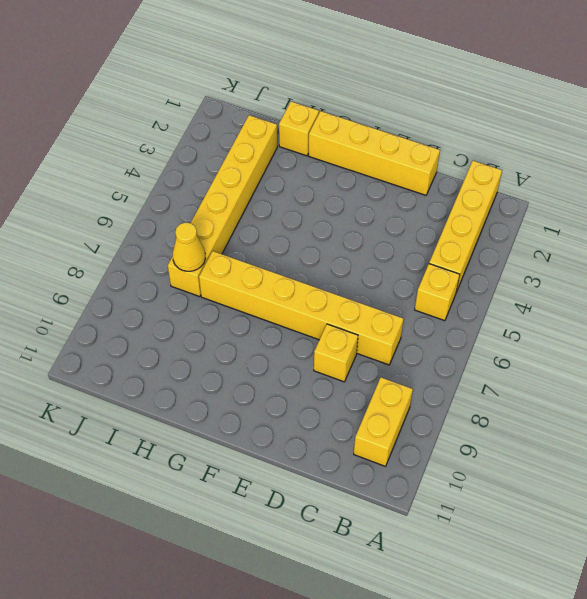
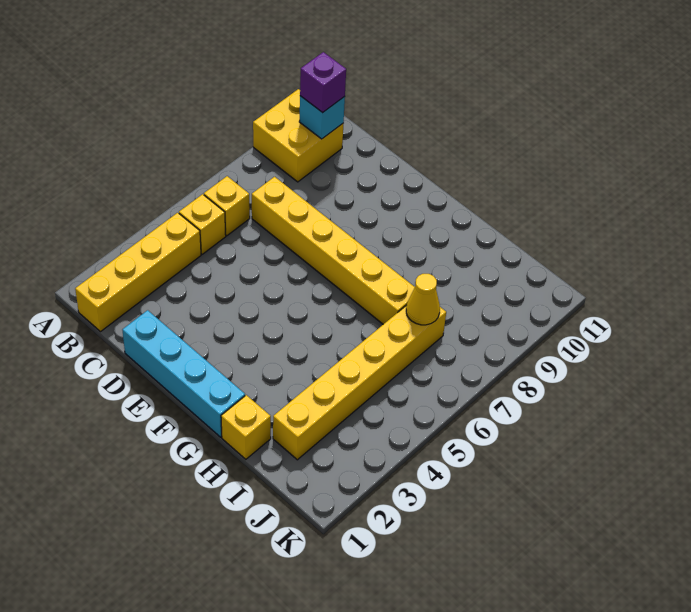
yellow 1x2 brick [354,377,413,466] -> yellow 2x2 brick [253,89,344,182]
none -> cyan 1x1 brick [299,96,345,139]
none -> purple 1x1 brick [300,52,346,113]
yellow 1x4 brick [309,111,440,195] -> cyan 1x4 brick [123,310,245,437]
yellow 1x1 brick [314,324,358,382] -> yellow 1x1 brick moved to [204,176,250,236]

